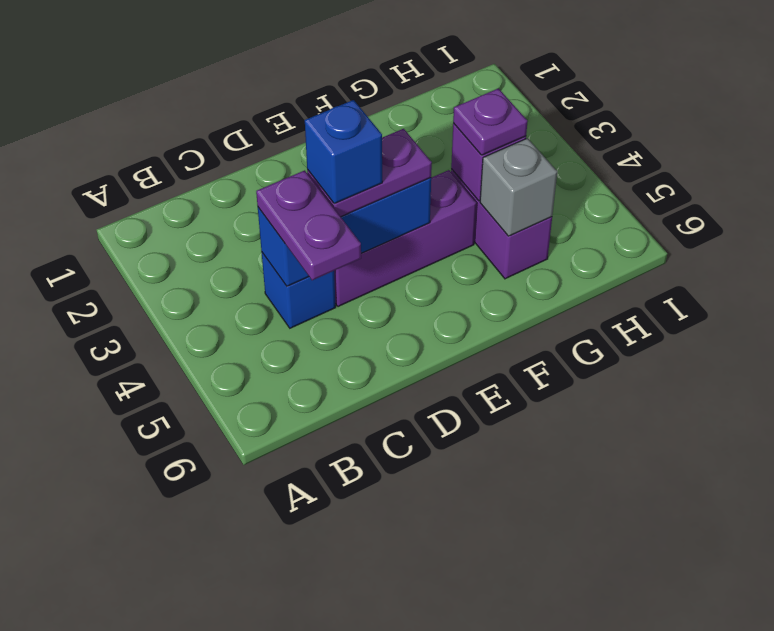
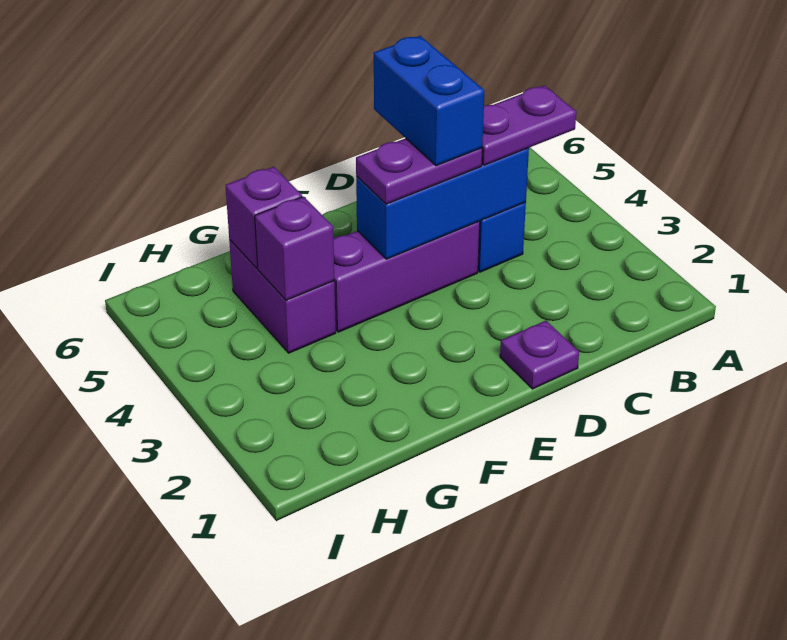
purple 1x2 plate [256,170,361,280] -> purple 1x2 plate turned to [482,85,576,165]
blue 1x1 brick [305,100,382,204] -> blue 1x2 brick [374,36,485,166]
purple 1x1 plate [453,89,528,155] -> purple 1x1 plate moved to [500,321,579,389]
grey 1x1 brick [480,138,557,236] -> purple 1x1 brick [225,167,302,268]

